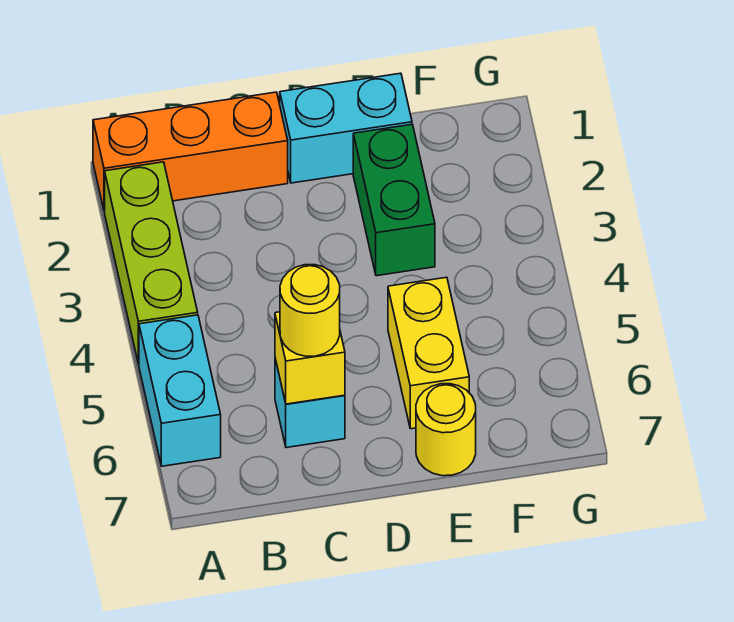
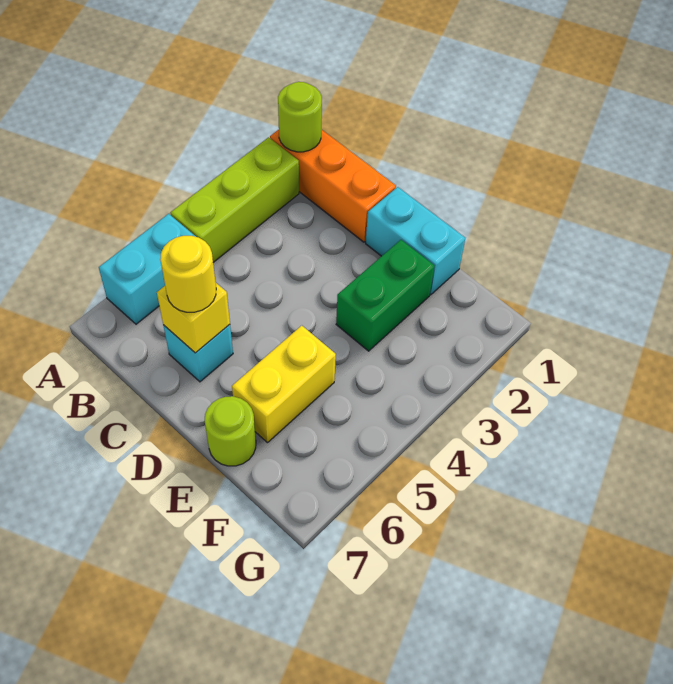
none -> lime 1x1 round brick [278,82,322,152]
yellow 1x1 round brick [416,384,476,476] -> lime 1x1 round brick [205,396,256,466]

